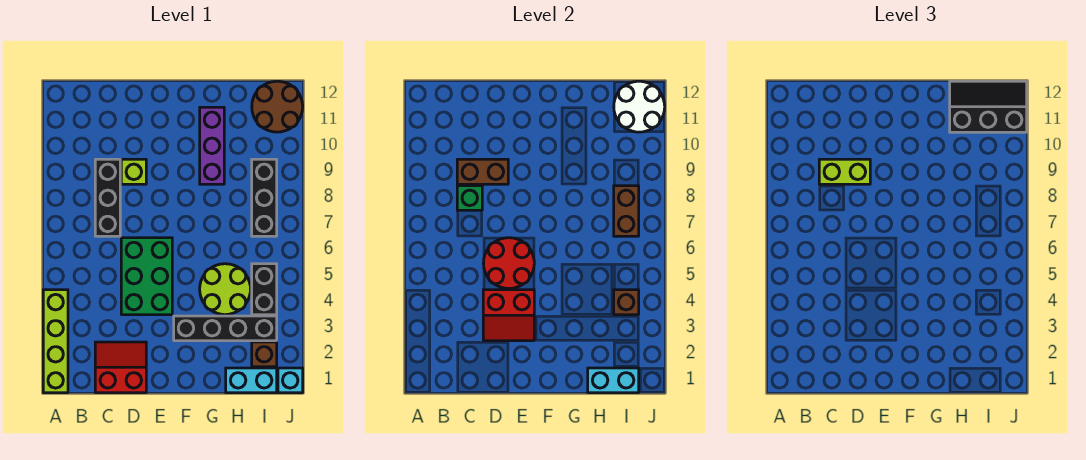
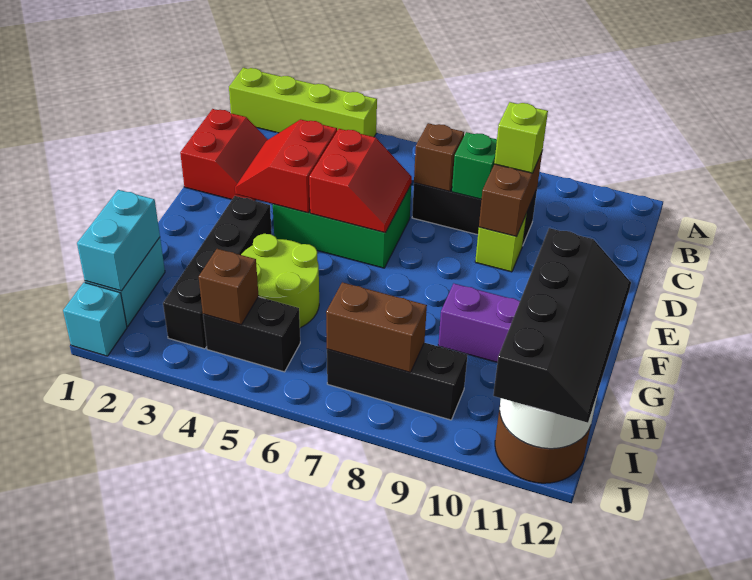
lime 1x2 brick [819,159,870,184] -> lime 1x1 brick [494,102,548,173]
red 2x2 round brick [484,238,534,289] -> red 2x2 slope [309,129,412,233]
black 2x3 slope [950,81,1027,132] -> black 2x4 slope [493,228,631,423]
brown 1x1 brick [252,342,277,367] -> brown 1x1 brick moved to [414,123,464,192]

